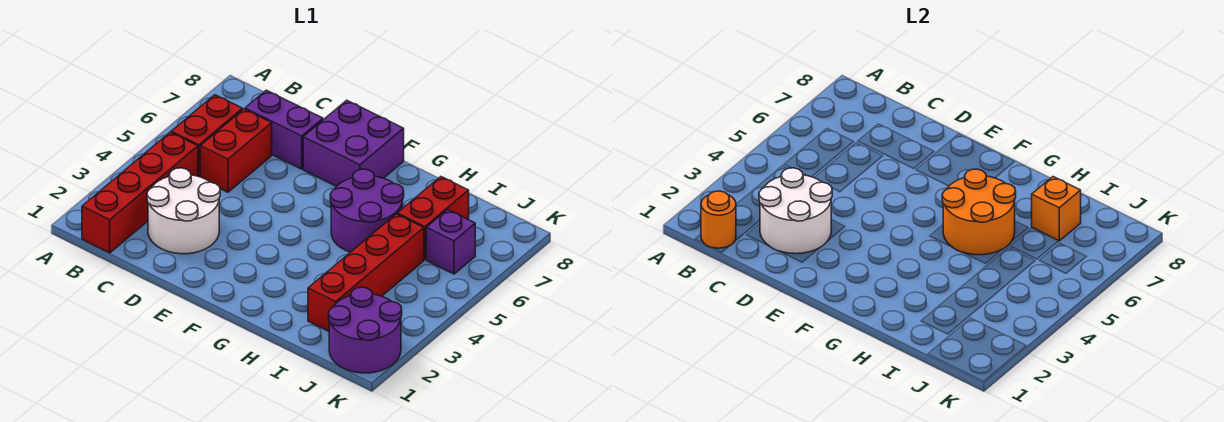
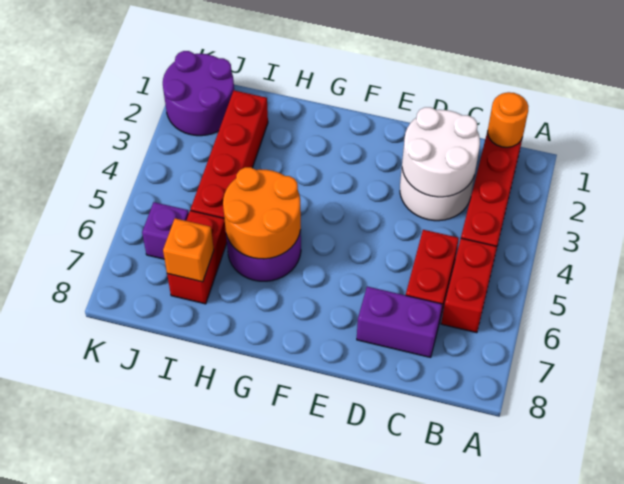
purple 2x2 brick [303,100,404,187] -> none

